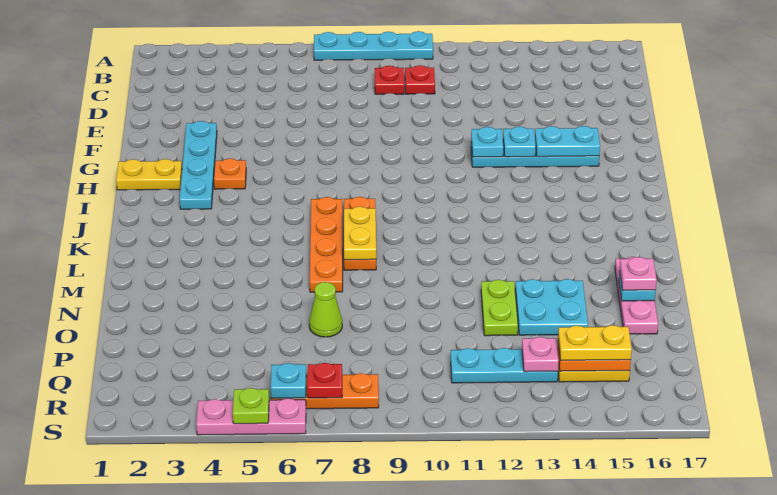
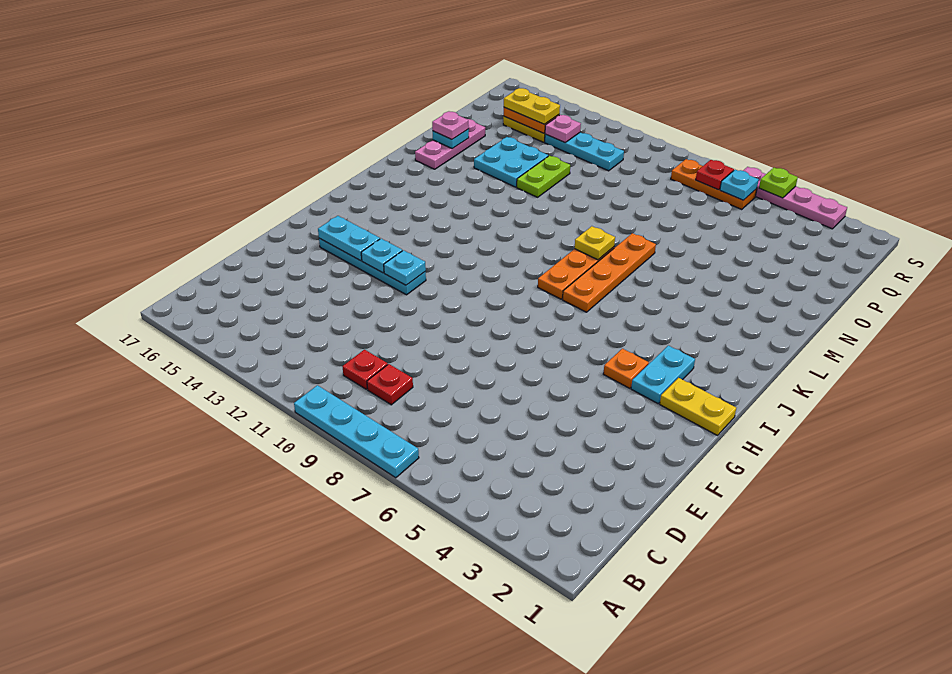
cyan 1x4 plate [180,121,217,209] -> cyan 1x2 plate [631,345,695,404]
yellow 1x2 plate [344,207,376,260] -> yellow 1x1 plate [575,226,615,260]
lime 1x1 cone [309,282,342,337] -> none
pink 1x3 plate [196,398,306,435] -> pink 1x4 plate [743,167,847,229]

